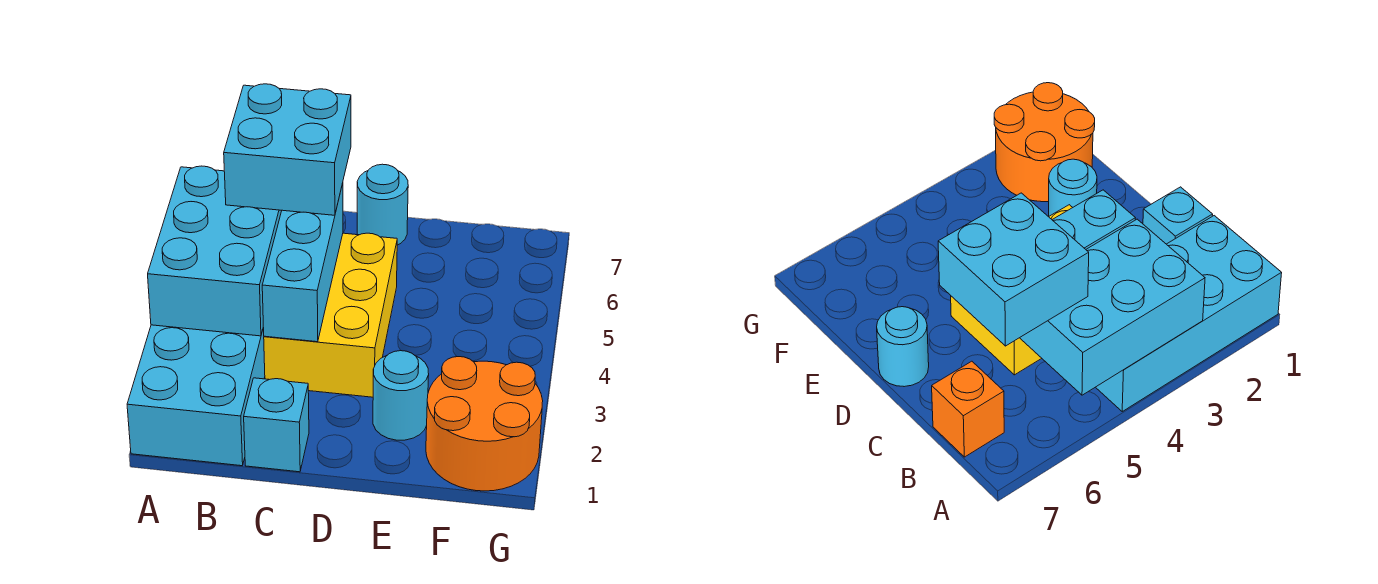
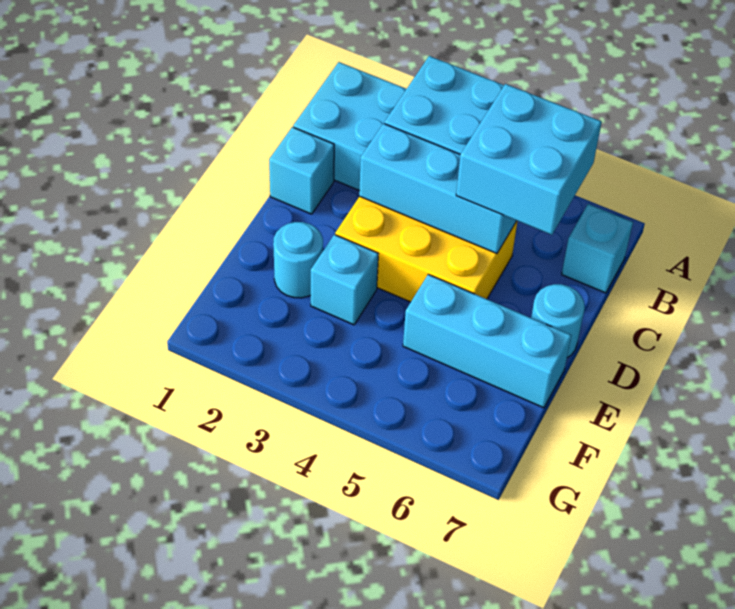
orange 1x1 brick [932,361,1004,457] -> cyan 1x1 brick [562,204,633,293]
none -> cyan 1x1 brick [311,235,378,325]
none -> cyan 1x3 brick [403,274,571,408]
orange 2x2 round brick [426,357,543,491] -> none

